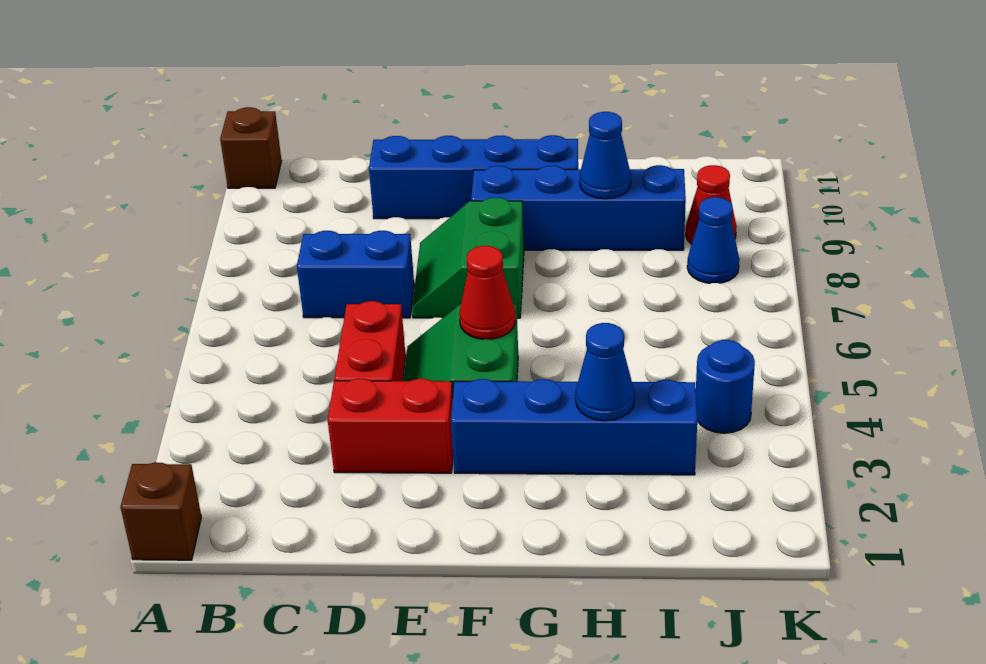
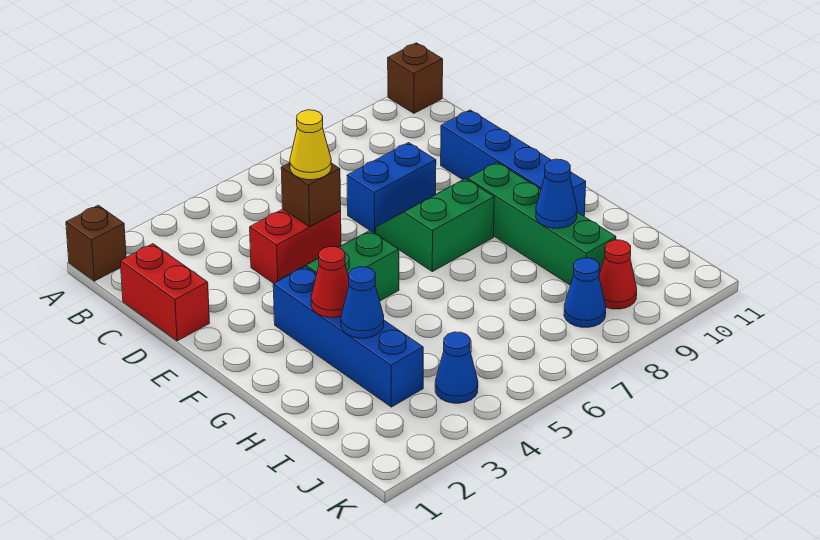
blue 1x2 brick [297,231,414,318] -> blue 1x2 brick turned to [347,143,436,233]
red 1x2 brick [328,378,453,473] -> red 1x2 brick moved to [120,244,210,341]
none -> brown 1x1 brick [281,163,341,227]
none -> yellow 1x1 cone [290,110,331,180]
red 1x1 cone [459,246,516,339] -> red 1x1 cone moved to [311,247,349,318]
blue 1x4 brick [471,165,686,250] -> green 1x4 brick [468,162,616,285]
blue 1x1 round brick [696,340,755,433] -> blue 1x1 cone [435,332,478,403]

